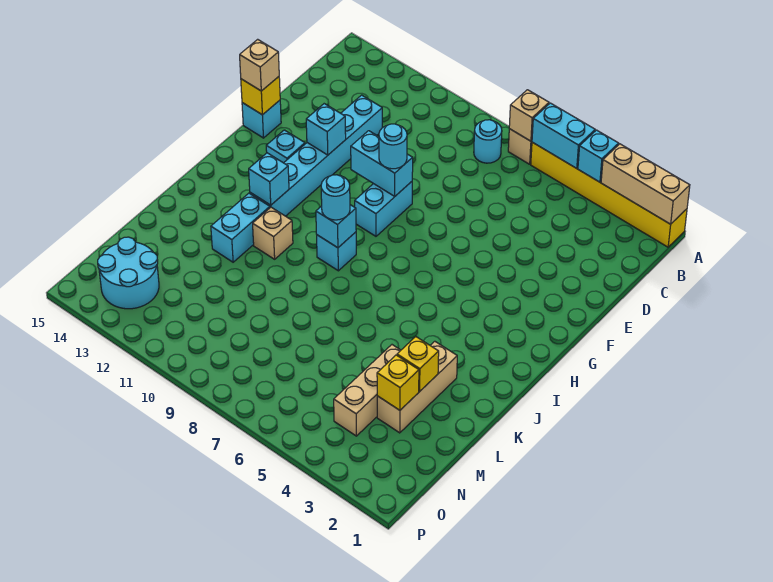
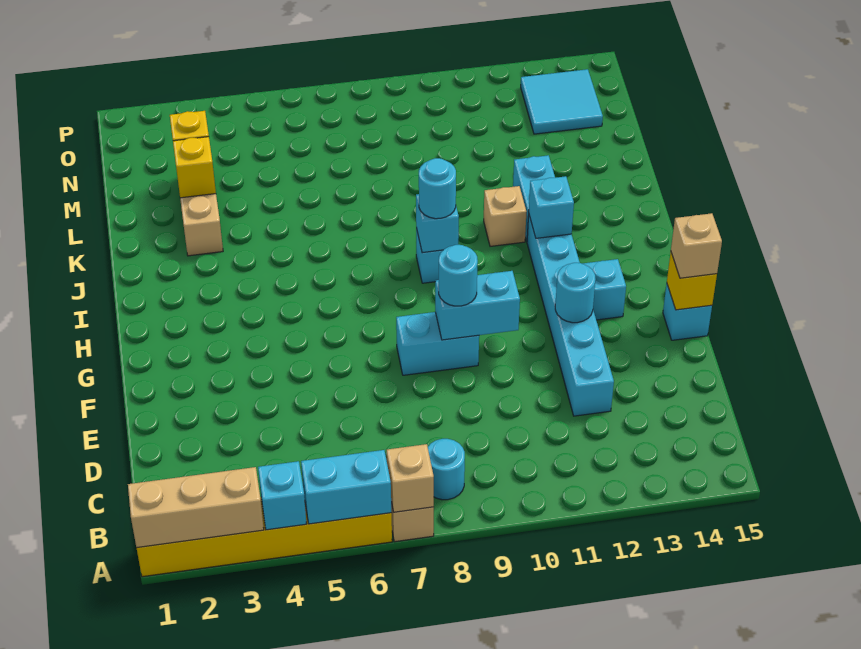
cyan 1x2 brick [355,182,412,236] -> cyan 1x2 brick turned to [396,312,479,375]
cyan 1x1 brick [306,104,346,155] -> cyan 1x1 round brick [555,263,595,323]
tan 1x3 brick [334,345,401,436] -> none
cyan 2x2 round brick [98,237,159,309] -> cyan 2x2 tile [521,69,603,134]

